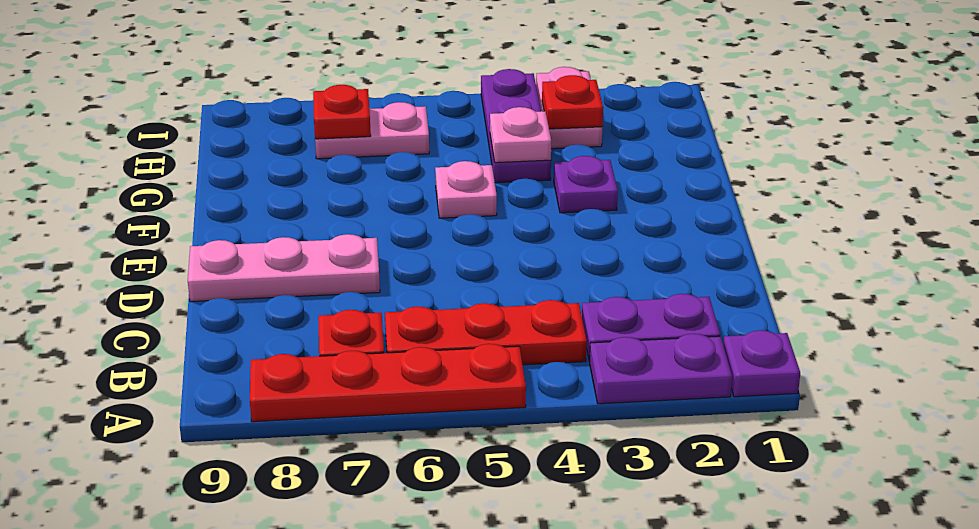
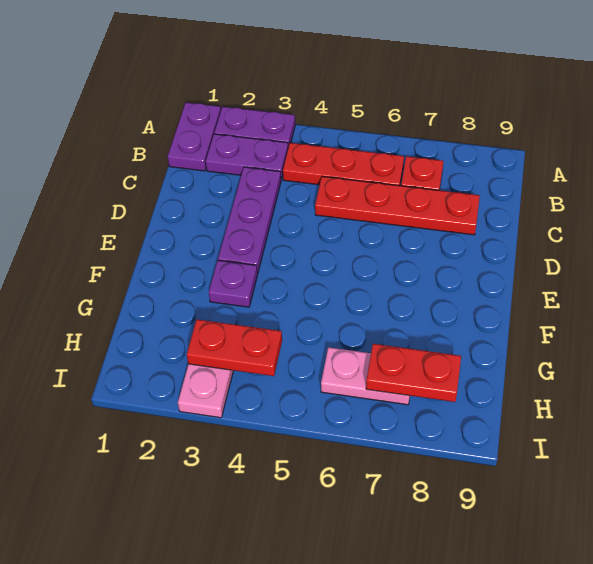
purple 1x1 plate [723,330,800,397] -> purple 1x2 plate [168,103,221,171]
red 1x4 plate [250,344,526,422] -> red 1x4 plate moved to [315,176,480,235]
pink 1x3 plate [188,234,380,302] -> none
pink 1x1 plate [435,161,497,218] -> none
purple 1x3 plate [481,69,551,183] -> purple 1x3 plate moved to [218,167,281,274]
pink 1x1 plate [490,107,551,163] -> none
red 1x1 plate [542,75,603,129] -> red 1x2 plate [187,320,282,376]
red 1x1 plate [313,85,371,139] -> red 1x2 plate [366,344,461,402]

